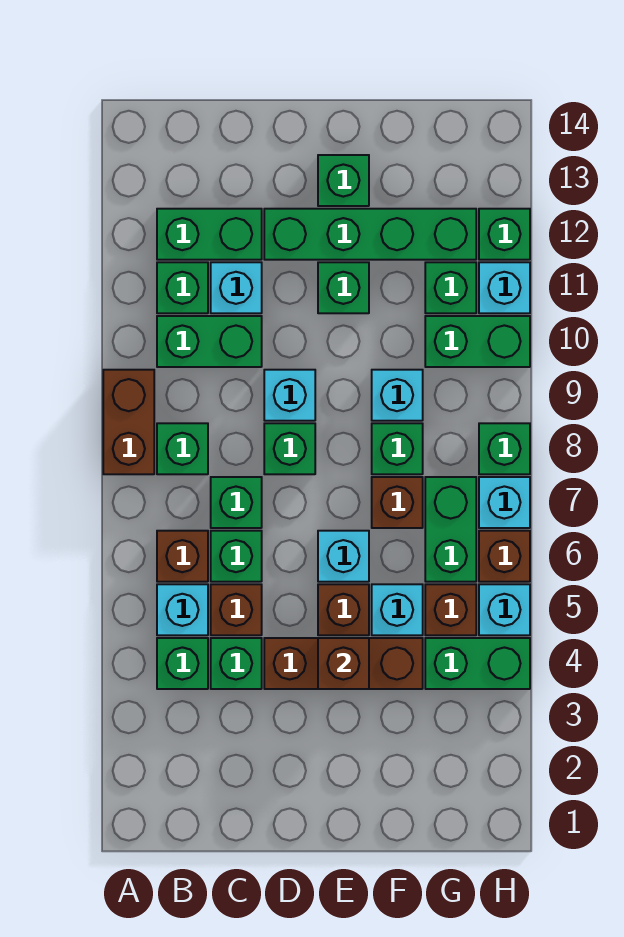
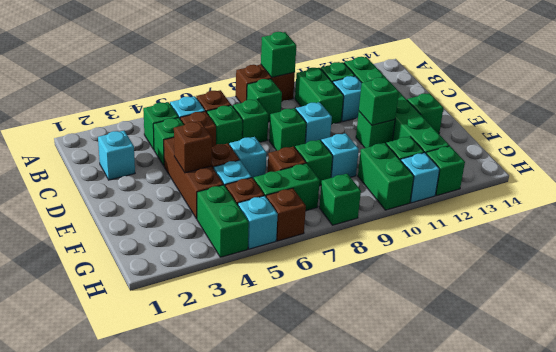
none -> green 1x1 brick [261,32,296,77]
none -> green 1x1 brick [359,77,399,125]
cyan 1x1 brick [479,477,530,528] -> cyan 1x1 brick moved to [98,131,135,180]

